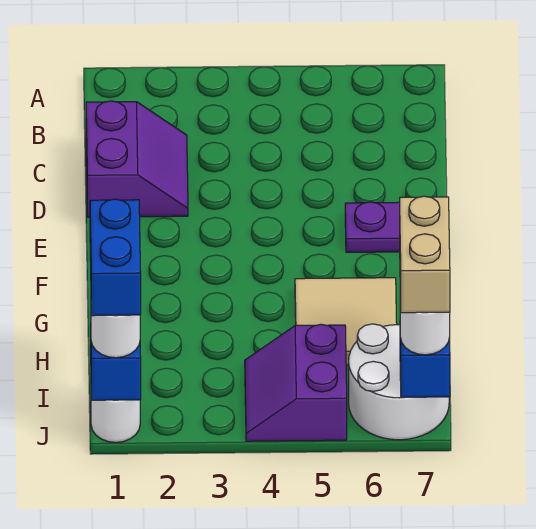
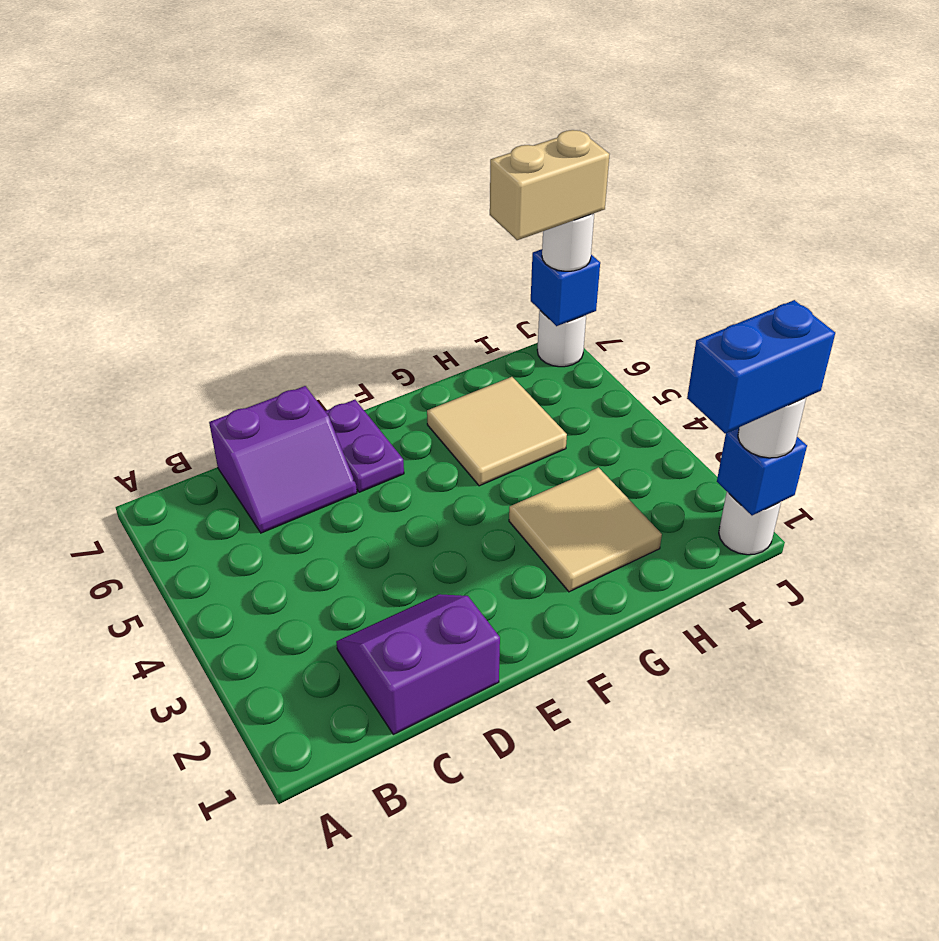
none -> tan 2x2 tile [509,467,662,592]
purple 2x2 slope [245,324,347,441] -> purple 2x2 slope moved to [209,386,357,533]
white 2x2 round brick [349,324,449,440] -> white 1x1 round brick [537,310,586,367]

